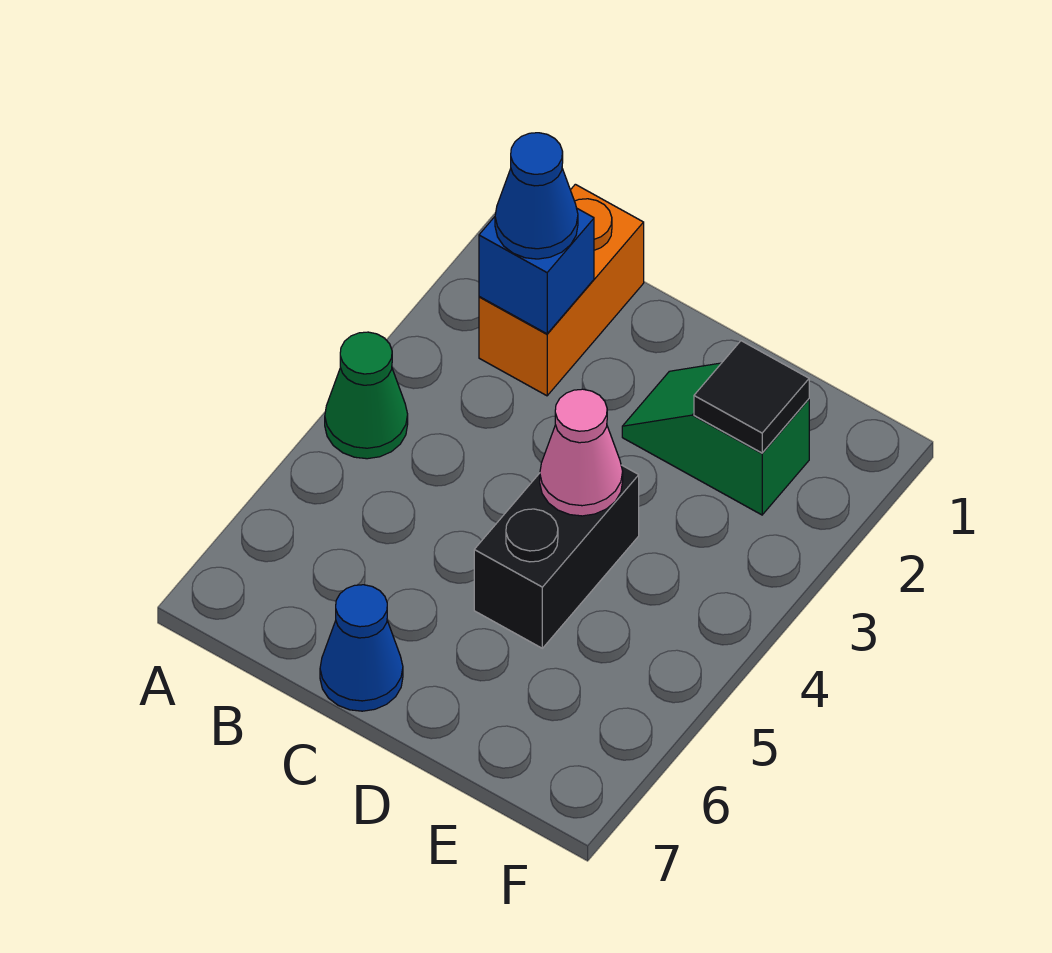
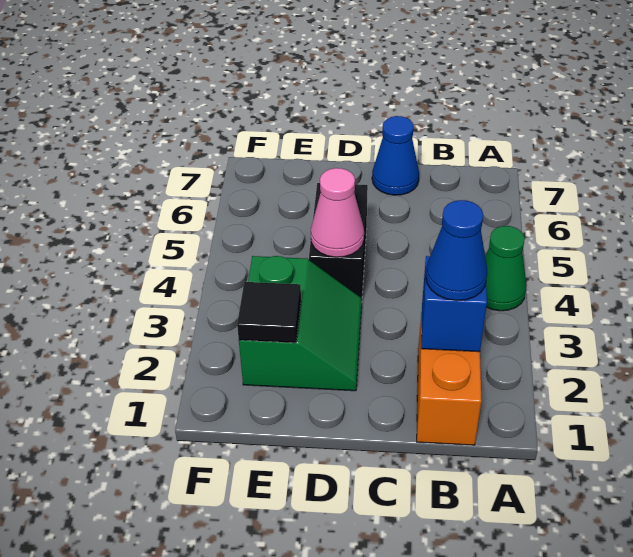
green 1x2 slope [622,363,809,515] -> green 2x2 slope [239,256,362,391]

